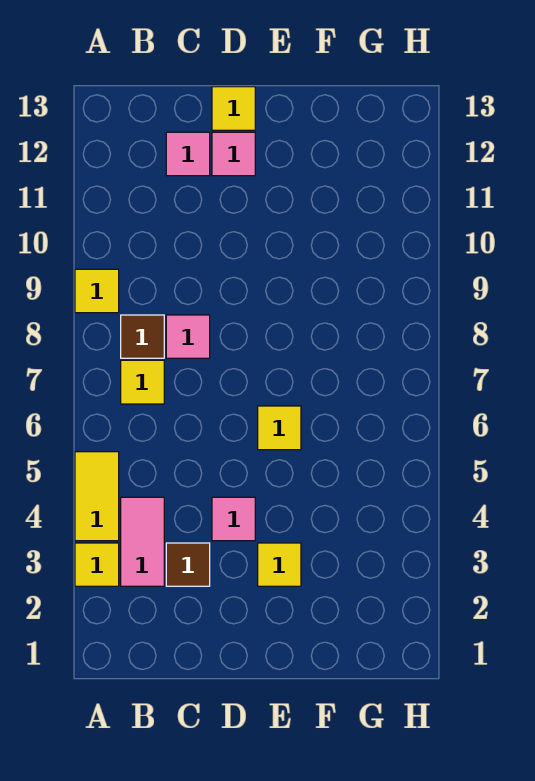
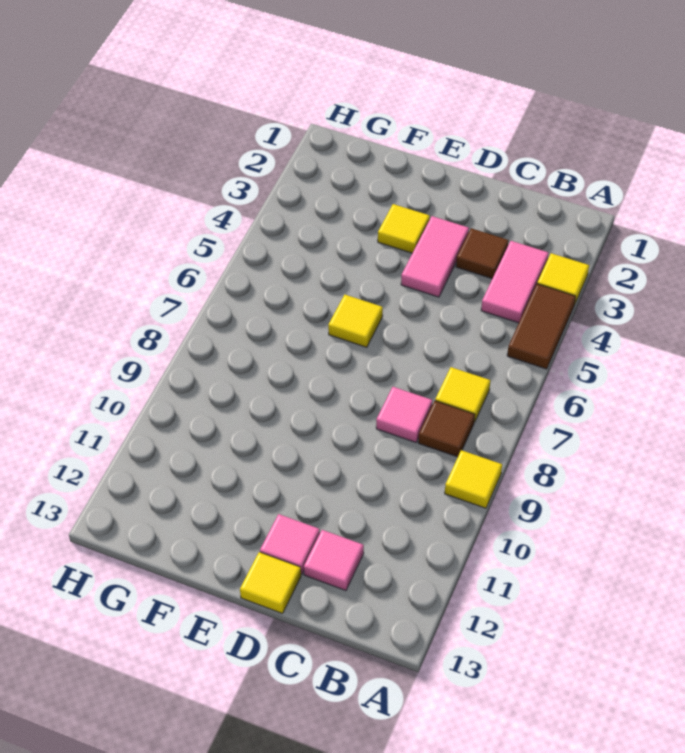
yellow 1x2 tile [75,452,119,541] -> brown 1x2 tile [507,284,576,369]
pink 1x1 tile [212,497,255,541] -> pink 1x2 tile [401,216,469,297]

